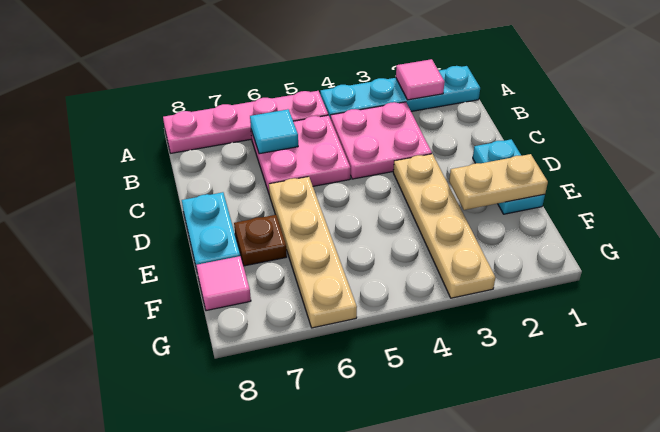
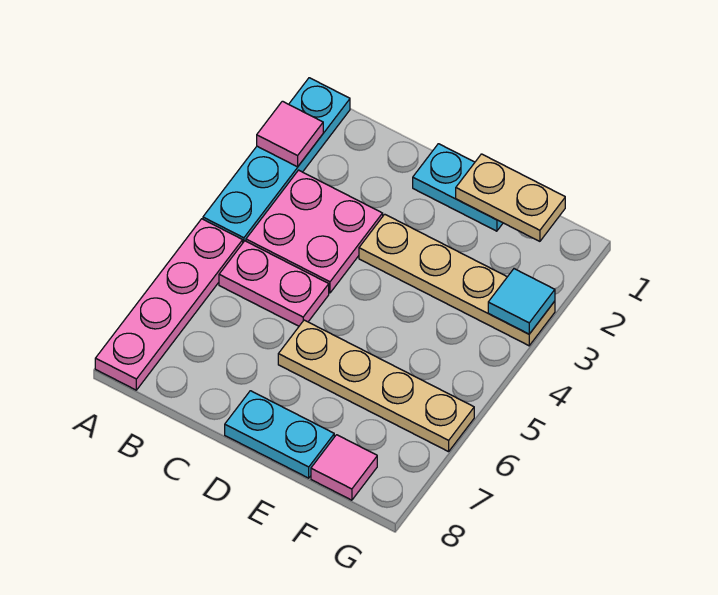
pink 2x2 plate [251,115,350,193] -> pink 1x2 plate [219,241,329,326]
cyan 1x1 tile [250,109,298,154] -> cyan 1x1 tile moved to [488,269,555,334]
tan 1x2 plate [449,154,548,210] -> tan 1x2 plate turned to [456,154,565,241]
brown 1x1 plate [234,215,287,266] -> none

